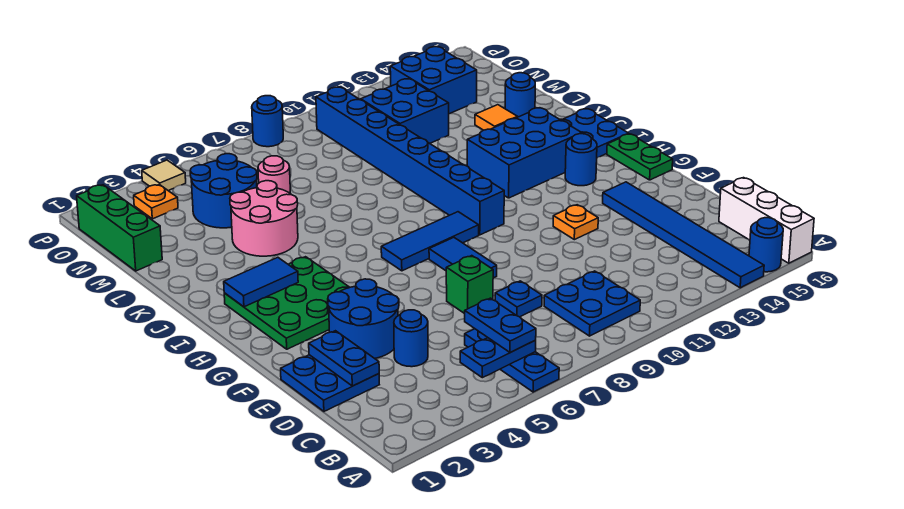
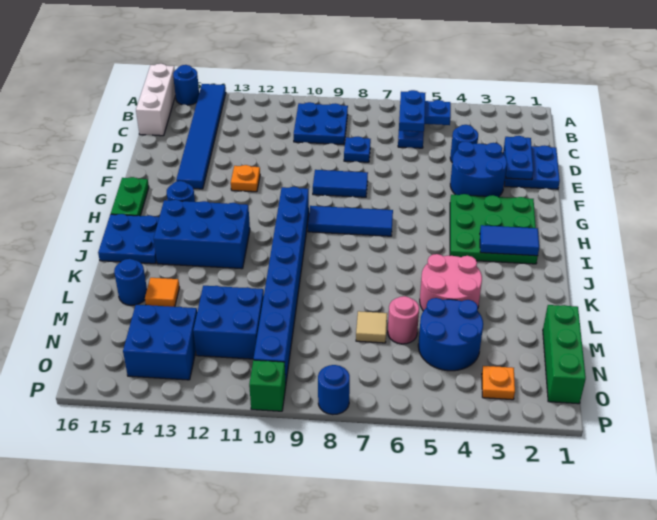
green 1x1 brick [446,256,493,314] -> green 1x1 brick moved to [249,360,286,411]
blue 1x2 tile [429,237,497,278] -> blue 1x2 tile turned to [313,170,368,197]
tan 1x1 tile [142,160,186,191] -> tan 1x1 tile moved to [356,311,387,343]

